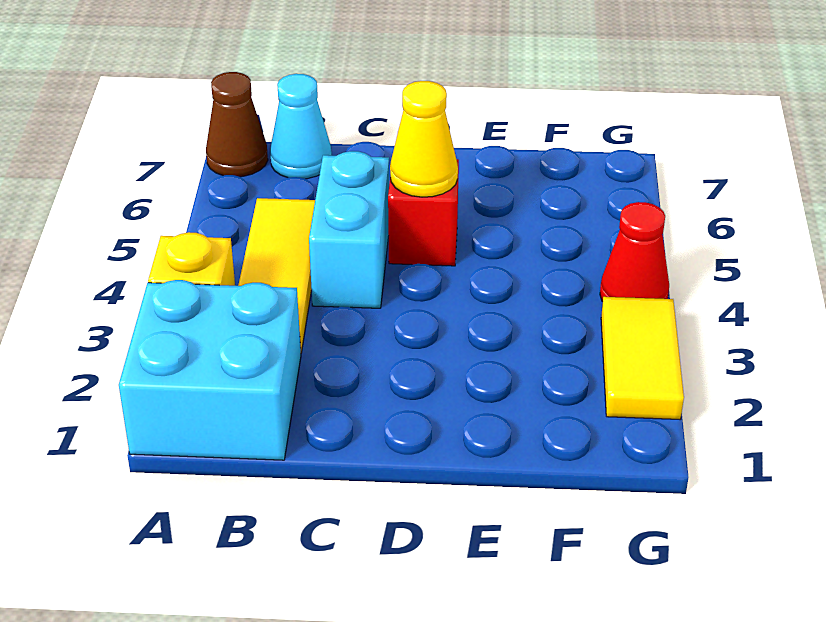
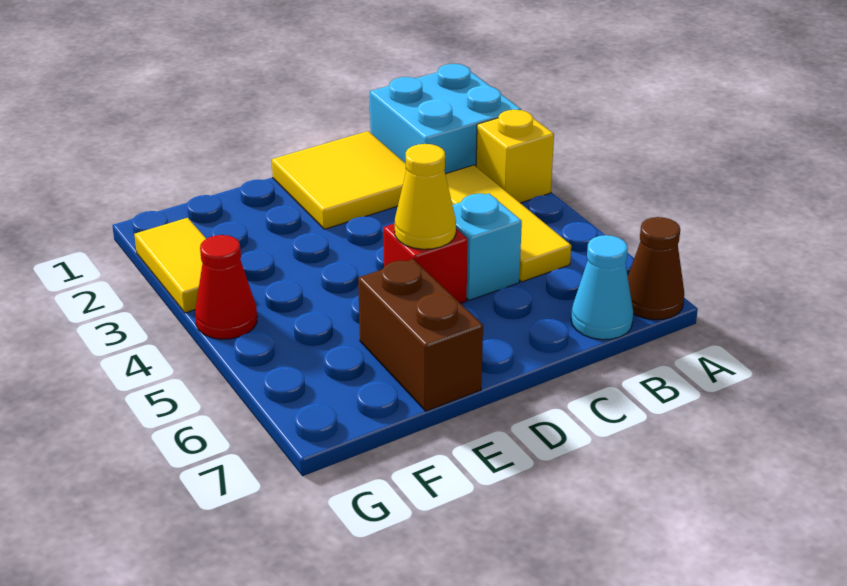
none -> yellow 2x2 tile [272,131,406,229]
cyan 1x2 brick [309,151,389,308] -> cyan 1x1 brick [452,193,522,300]
none -> brown 1x2 brick [358,259,483,411]

